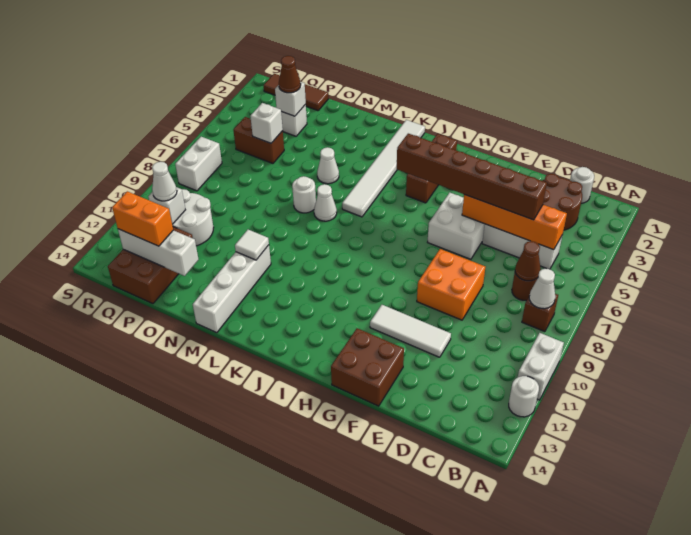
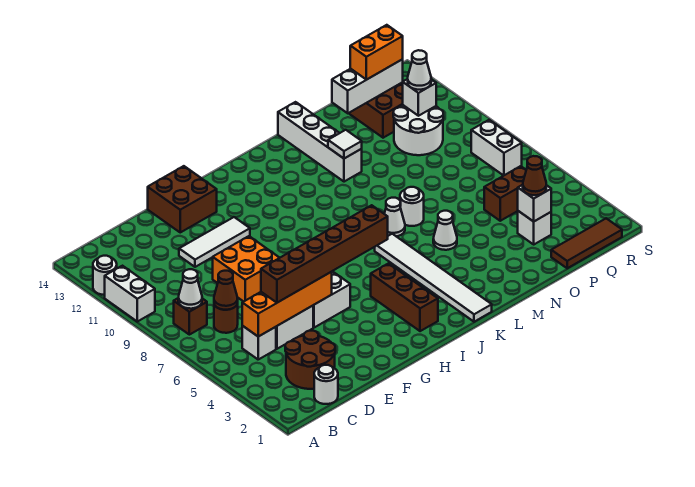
white 1x1 brick [250,103,283,143] -> none

